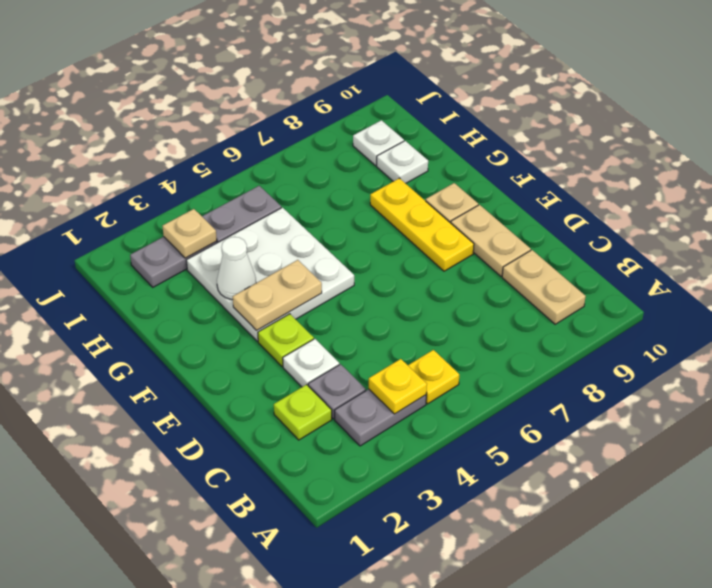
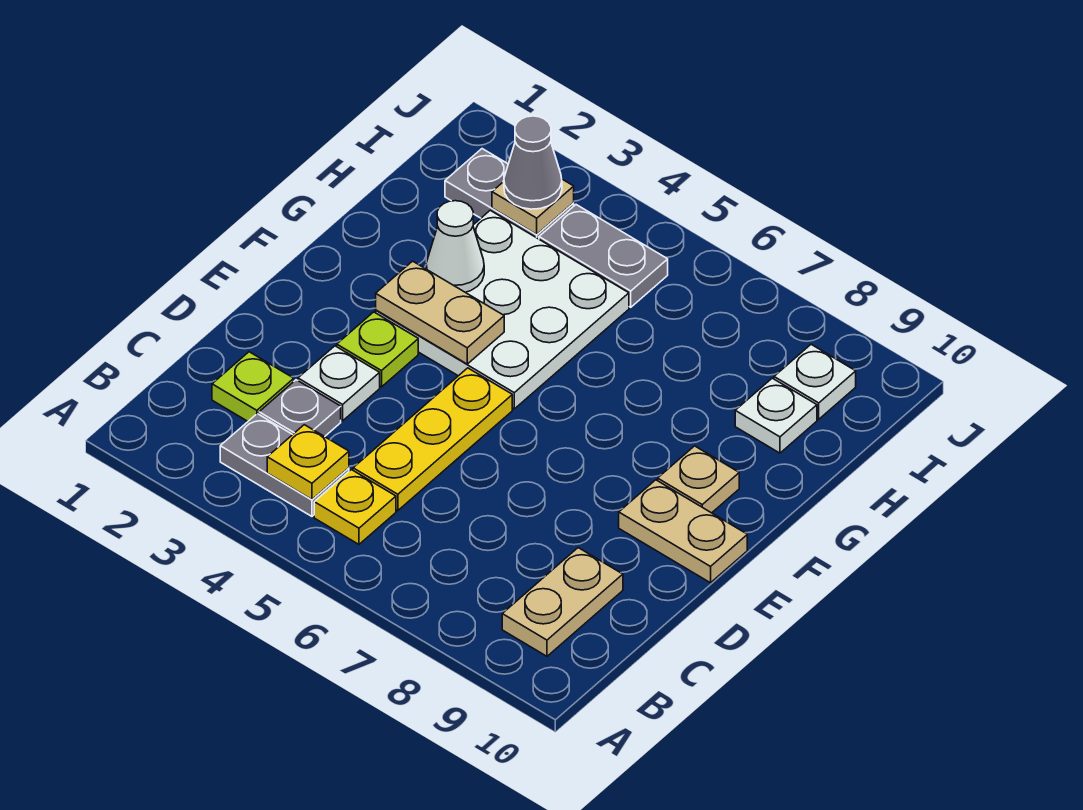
tan 1x2 plate [451,205,531,276] -> tan 1x2 plate turned to [619,480,747,583]
yellow 1x3 plate [370,178,474,271] -> yellow 1x3 plate moved to [353,368,512,511]
none -> grey 1x1 cone [504,116,562,209]

